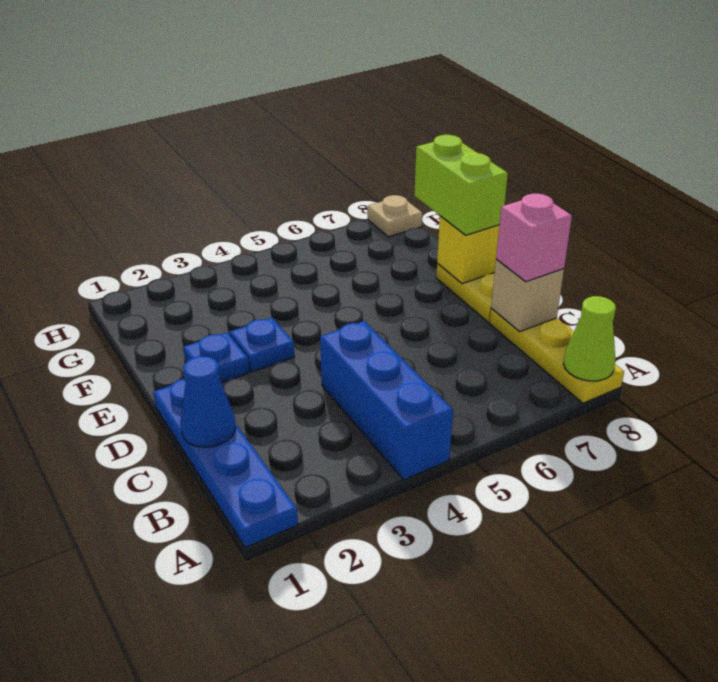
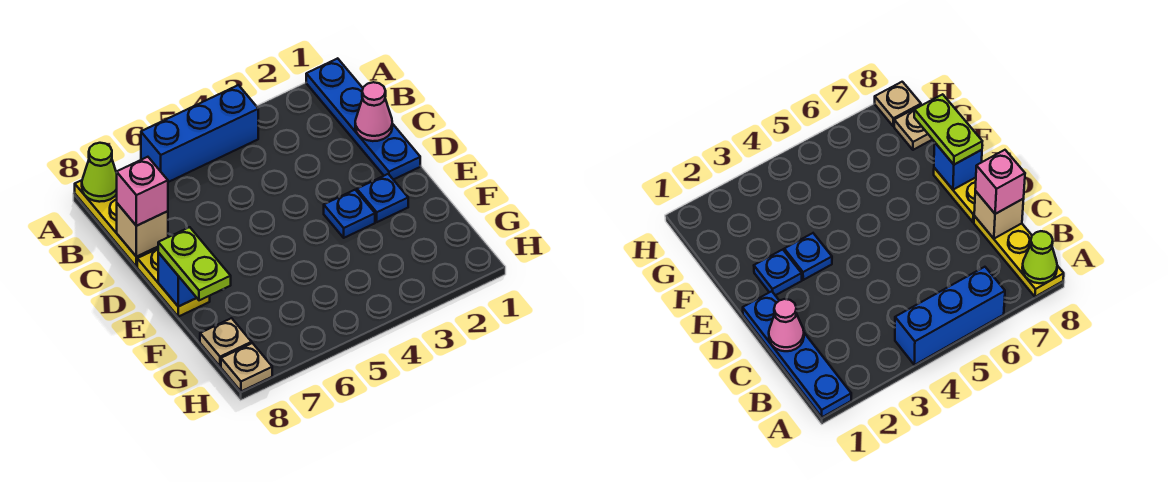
blue 1x3 brick [320,321,453,480] -> blue 1x3 brick turned to [141,85,258,182]
blue 1x1 cone [180,356,235,447] -> pink 1x1 cone [355,82,392,141]
yellow 1x1 brick [437,216,499,284] -> blue 1x1 brick [158,253,196,306]
lime 1x2 brick [414,135,508,235] -> lime 1x2 plate [158,227,231,300]
none -> tan 1x1 plate [200,318,252,367]

